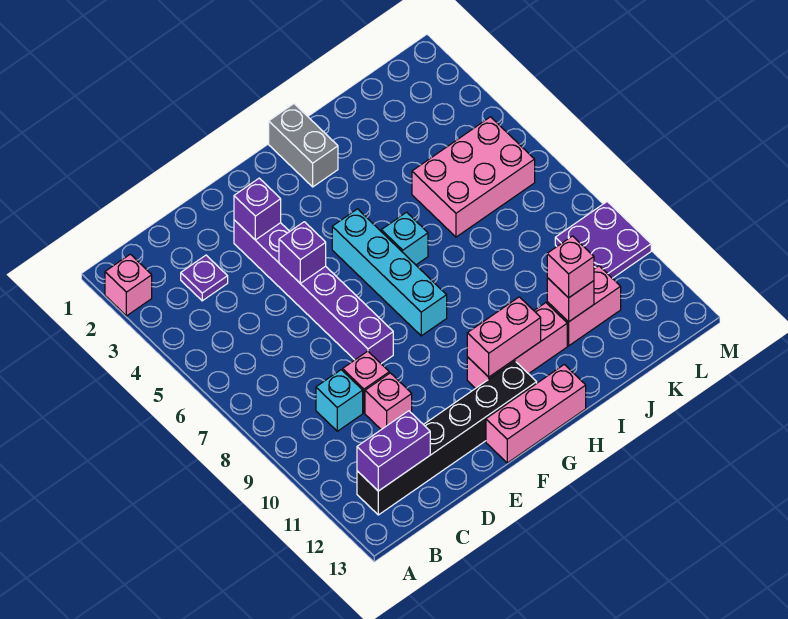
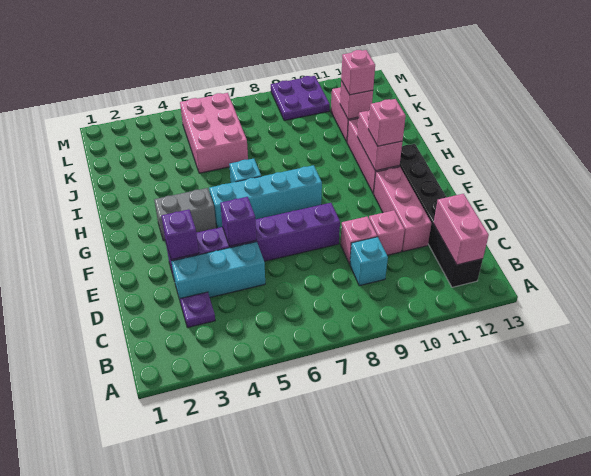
pink 1x1 brick [105,254,152,316] -> pink 1x1 brick moved to [368,99,406,146]
purple 1x2 brick [357,411,430,491] -> pink 1x2 brick [433,194,489,265]
none -> cyan 1x3 brick [171,242,265,300]
pink 1x3 brick [486,364,586,463] -> pink 1x3 brick moved to [374,167,432,252]
grey 1x2 brick [269,104,338,187] -> grey 1x2 brick moved to [154,188,216,241]

